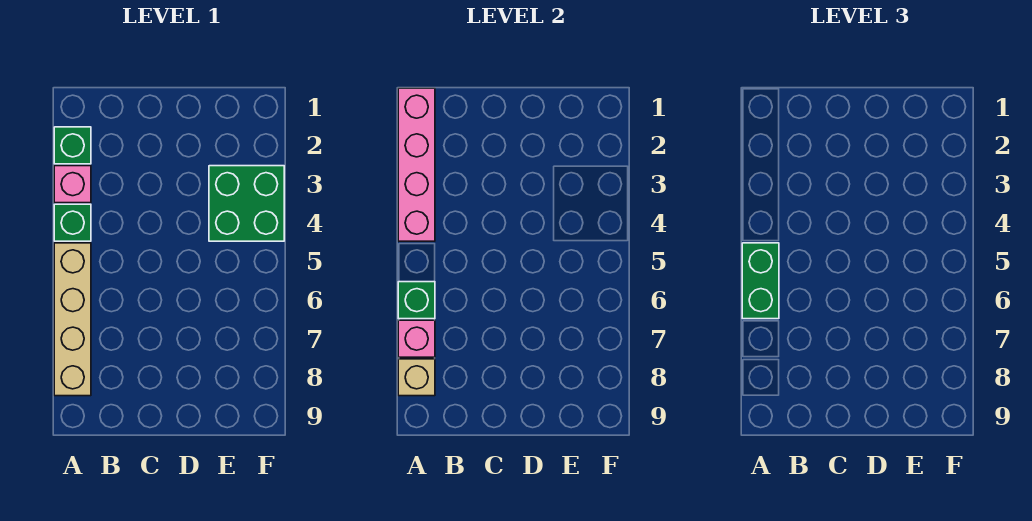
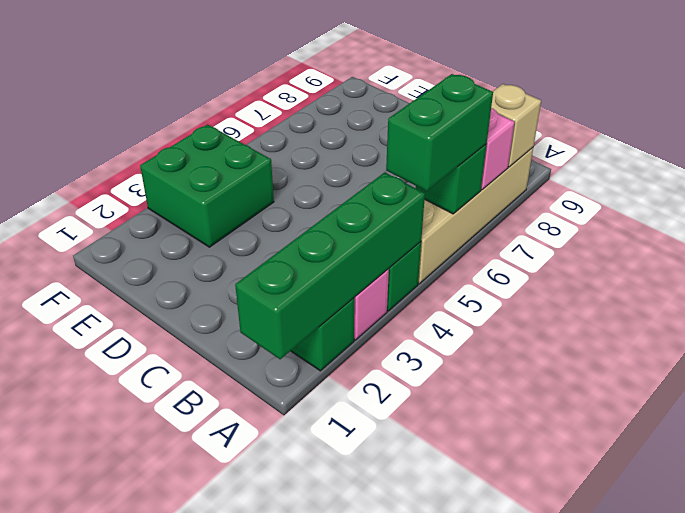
pink 1x4 brick [398,88,435,241] -> green 1x4 brick [235,172,425,359]

